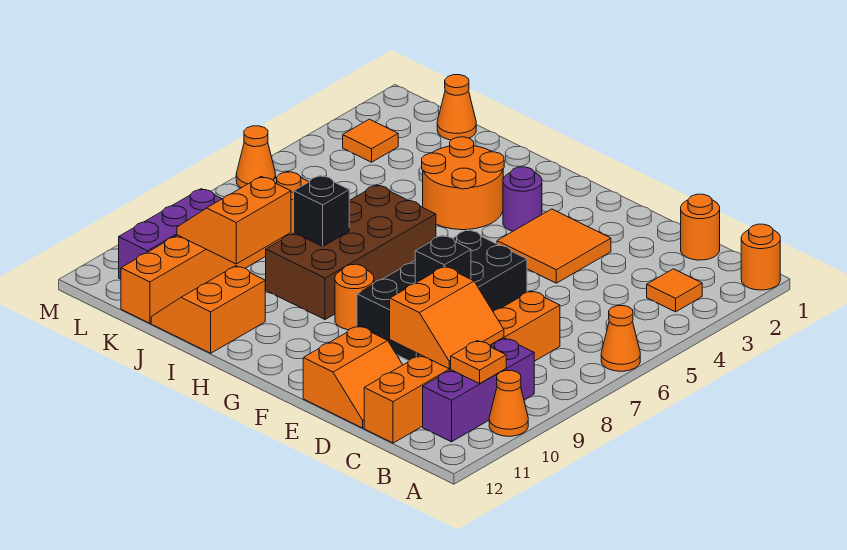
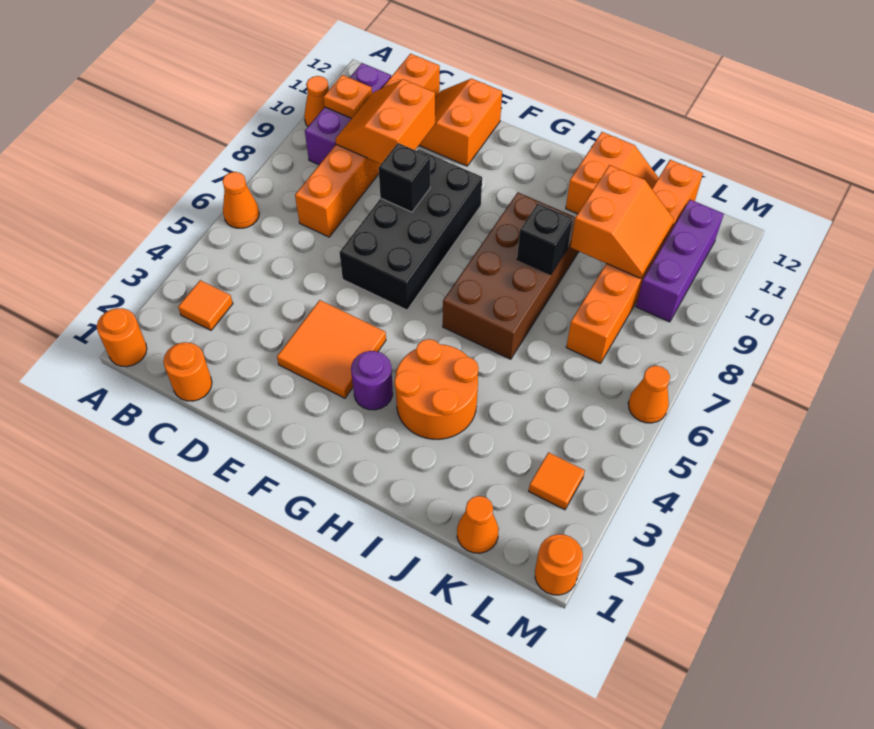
orange 1x1 round brick [335,264,374,330] -> orange 1x1 round brick moved to [535,534,583,595]

